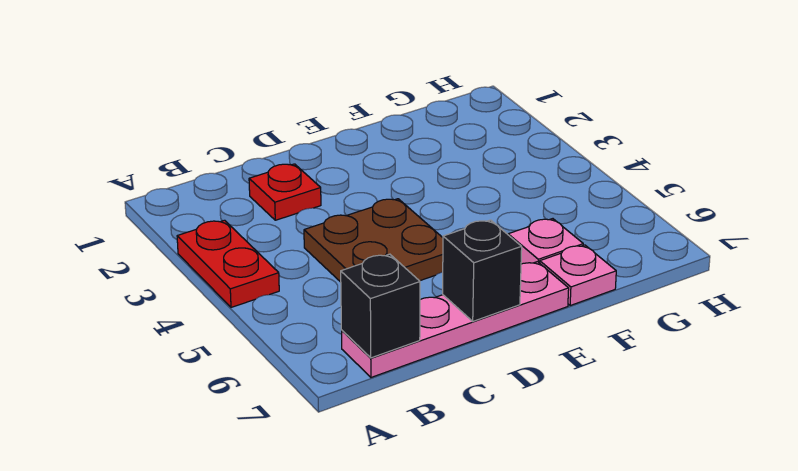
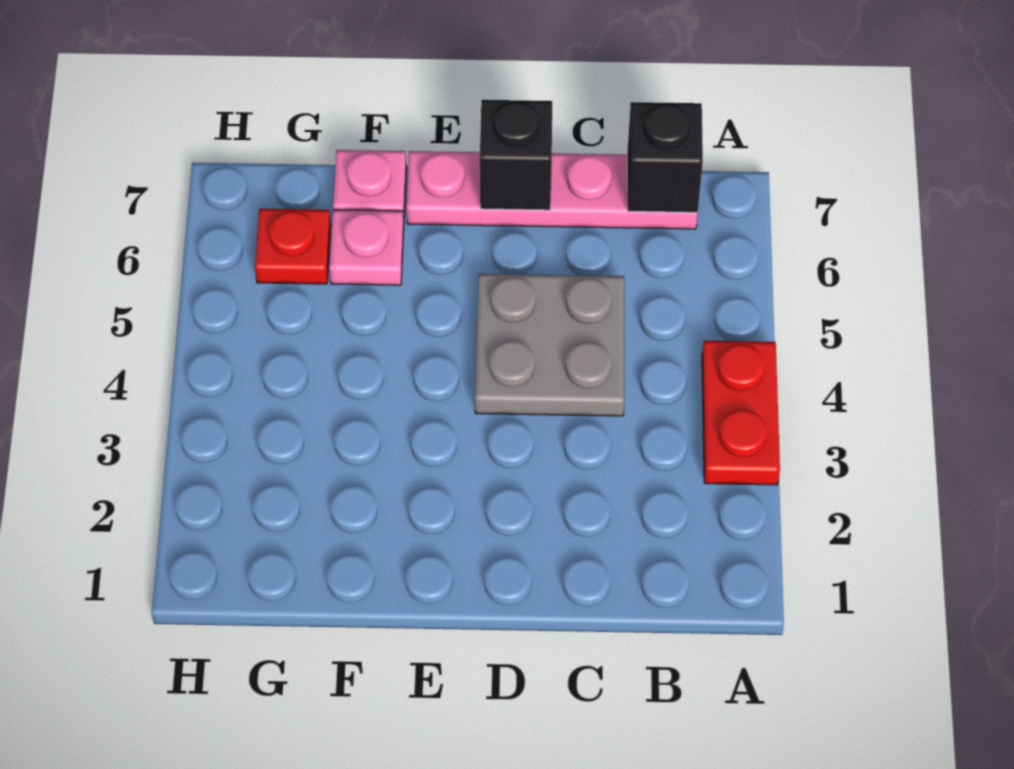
red 1x1 plate [249,164,321,220] -> red 1x1 plate moved to [255,209,331,284]
brown 2x2 plate [304,199,443,282] -> grey 2x2 plate [475,274,624,416]

